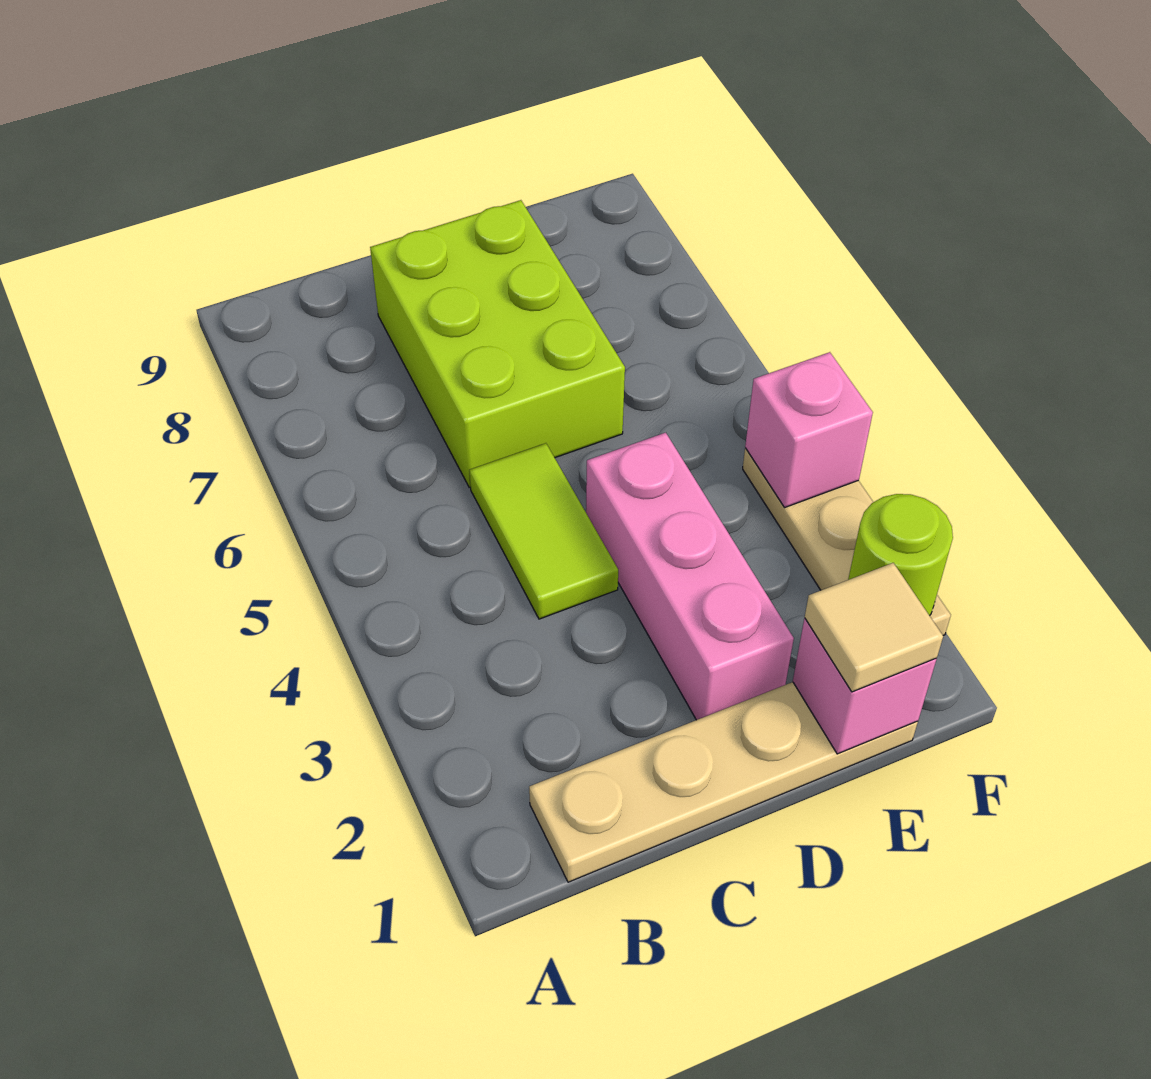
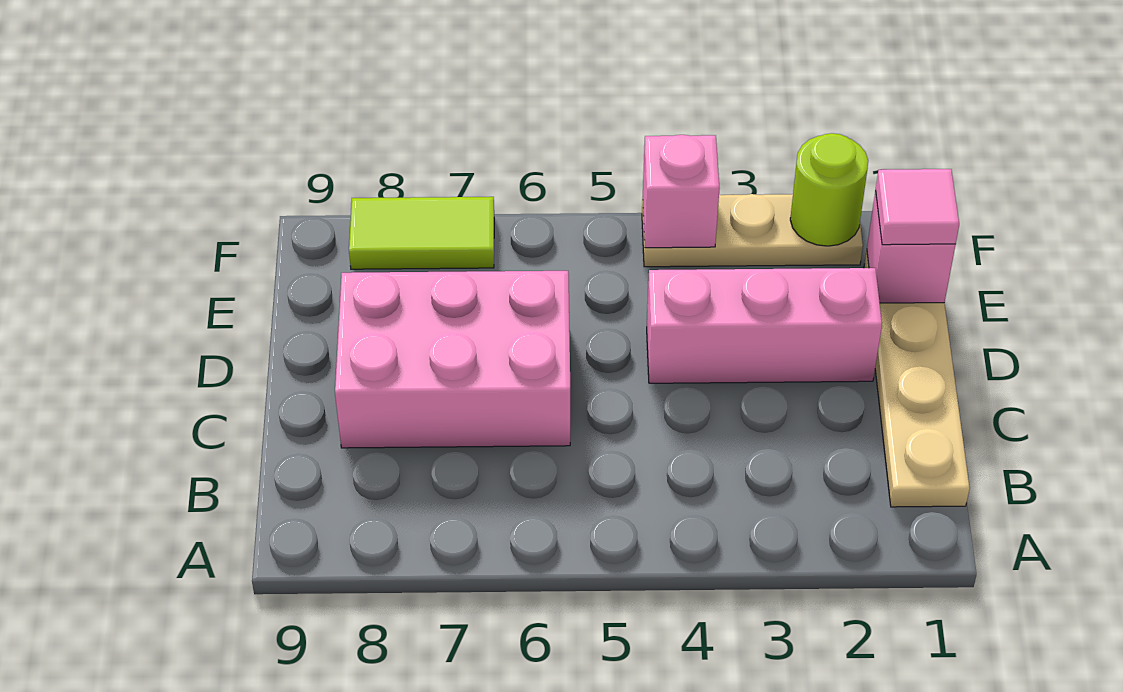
lime 1x2 tile [469,443,618,619] -> lime 1x2 tile moved to [349,197,494,269]
lime 2x3 brick [370,200,625,487] -> pink 2x3 brick [335,271,570,448]
tan 1x1 tile [805,563,943,692] -> pink 1x1 tile [875,169,959,245]

